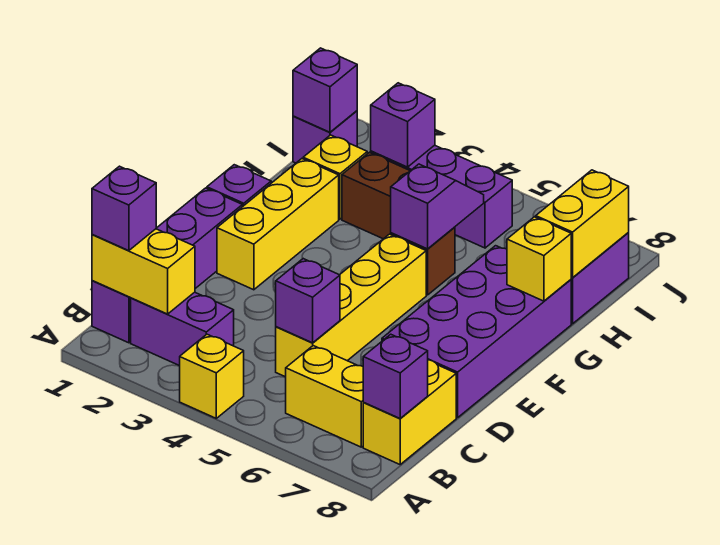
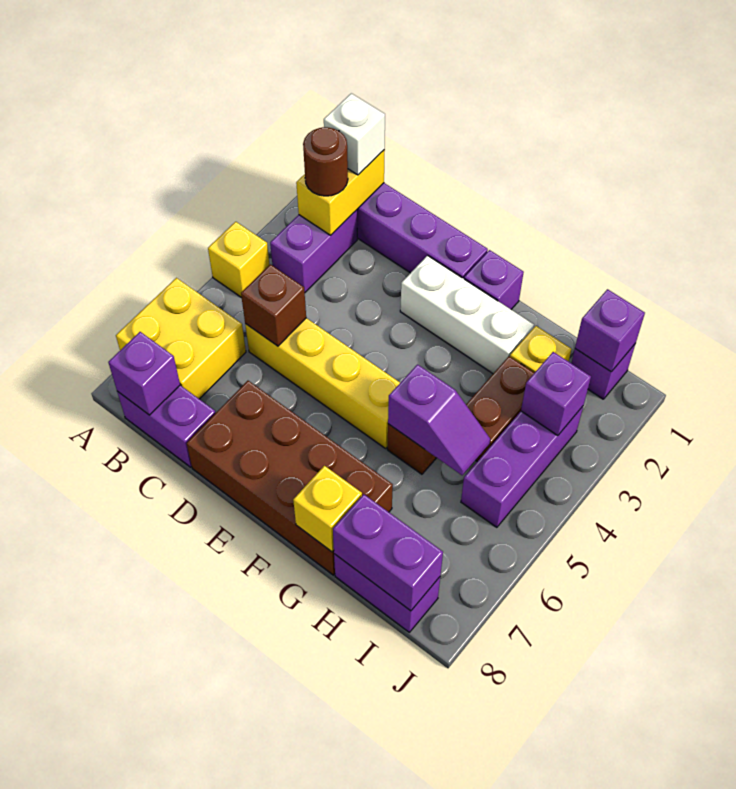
purple 1x1 brick [92,166,156,251] -> white 1x1 brick [324,93,385,175]
none -> brown 1x1 round brick [303,127,348,196]
yellow 1x2 brick [286,346,363,447] -> yellow 2x2 brick [116,278,246,399]
yellow 1x2 brick [363,360,456,464] -> purple 1x2 brick [117,385,215,467]
purple 1x1 brick [276,259,340,343] -> brown 1x1 brick [241,264,306,346]
purple 2x4 brick [382,246,571,418] -> brown 2x4 brick [186,381,393,575]
yellow 1x3 brick [217,159,339,290] -> white 1x3 brick [400,256,534,374]
yellow 1x2 brick [536,170,629,278] -> purple 1x2 brick [333,494,443,611]

